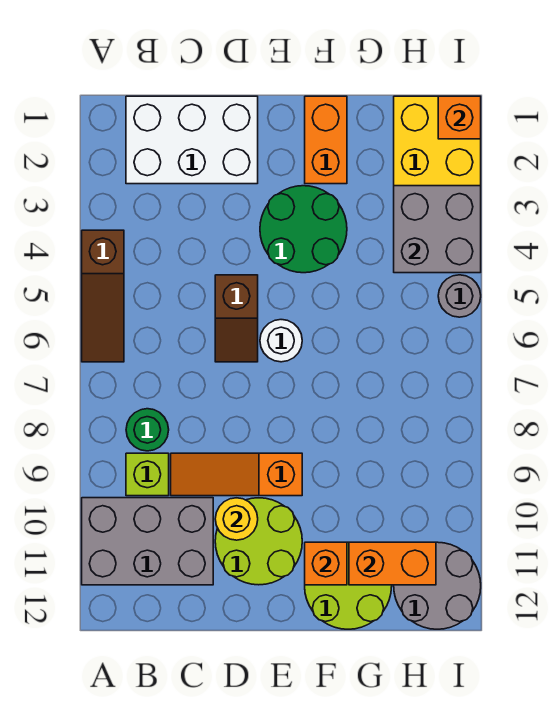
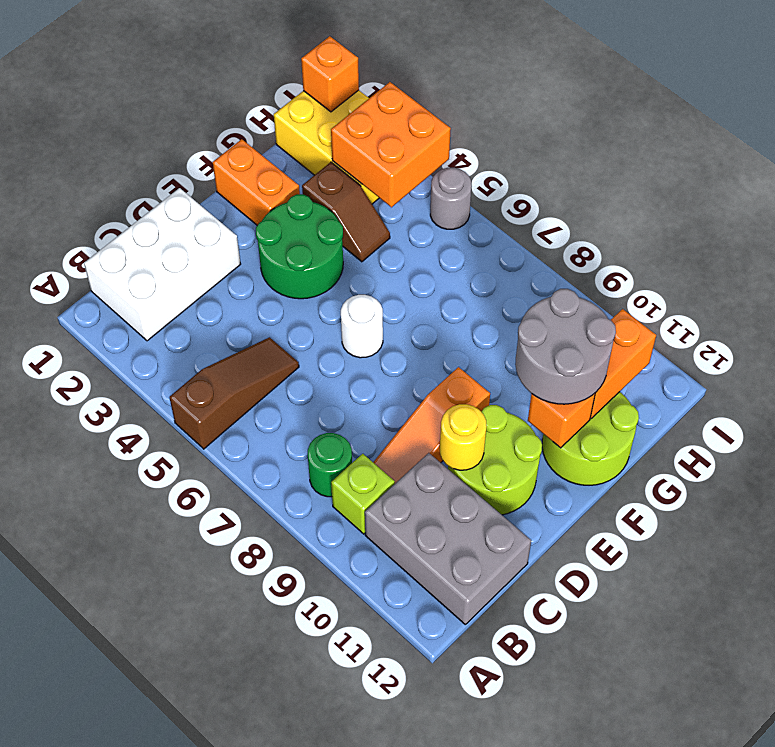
brown 1x3 slope [82,230,124,362] -> brown 1x3 slope turned to [169,337,299,449]
grey 2x3 brick [82,498,213,585] -> grey 2x3 brick turned to [365,453,531,624]
brown 1x2 slope [215,275,258,362] -> brown 1x2 slope moved to [302,162,390,262]
grey 2x2 brick [394,186,481,273] -> orange 2x2 brick [331,82,451,207]
grey 2x2 round brick [394,542,481,629] -> grey 2x2 round brick moved to [515,289,616,404]

